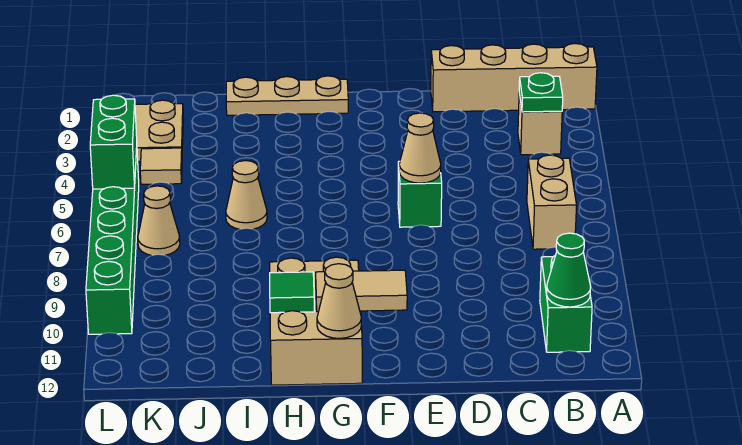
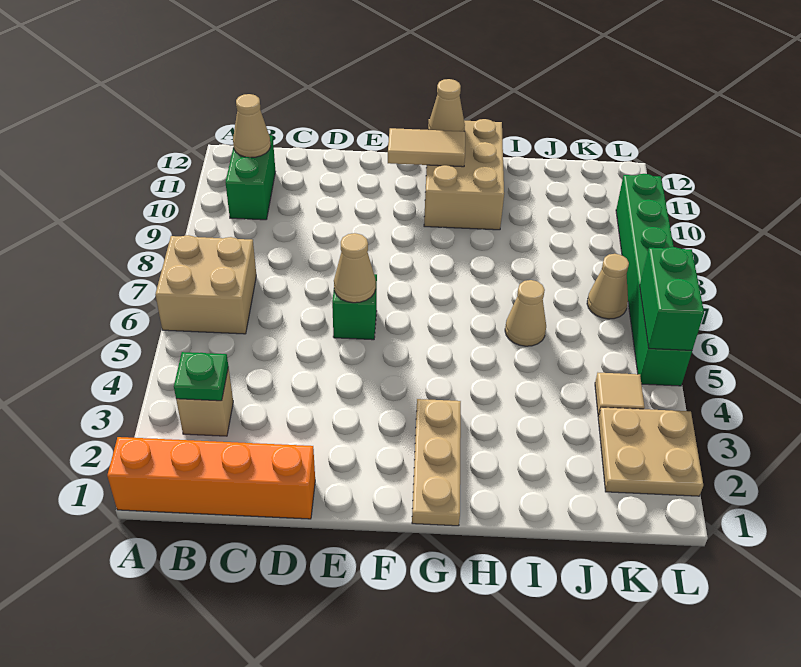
tan 1x4 brick [431,44,597,112] -> orange 1x4 brick [107,437,315,519]
tan 1x2 brick [527,155,577,249] -> tan 2x2 brick [155,235,256,334]
green 1x1 cone [547,233,591,307] -> tan 1x1 cone [233,94,271,157]
tan 1x3 plate [226,76,348,115] -> tan 1x3 plate turned to [412,399,461,526]
green 1x1 tile [270,272,314,313] -> none

